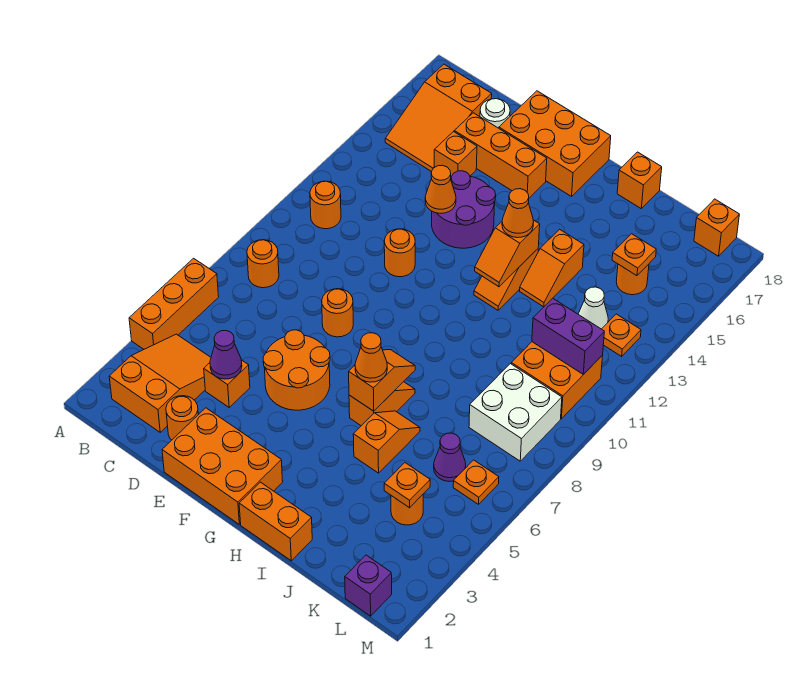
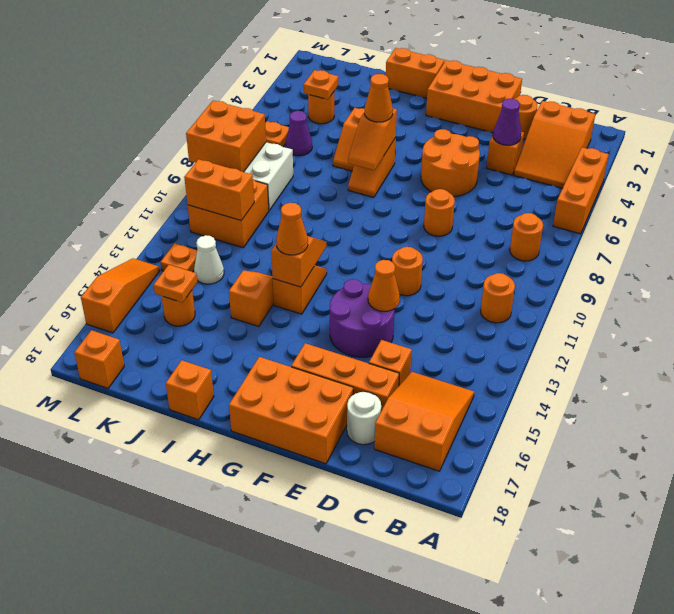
purple 1x2 brick [532,298,604,375] -> orange 1x2 brick [184,159,254,220]
purple 1x1 brick [345,555,392,616] -> none
none -> orange 2x2 brick [186,100,266,172]
none -> orange 1x3 slope [81,258,159,333]

